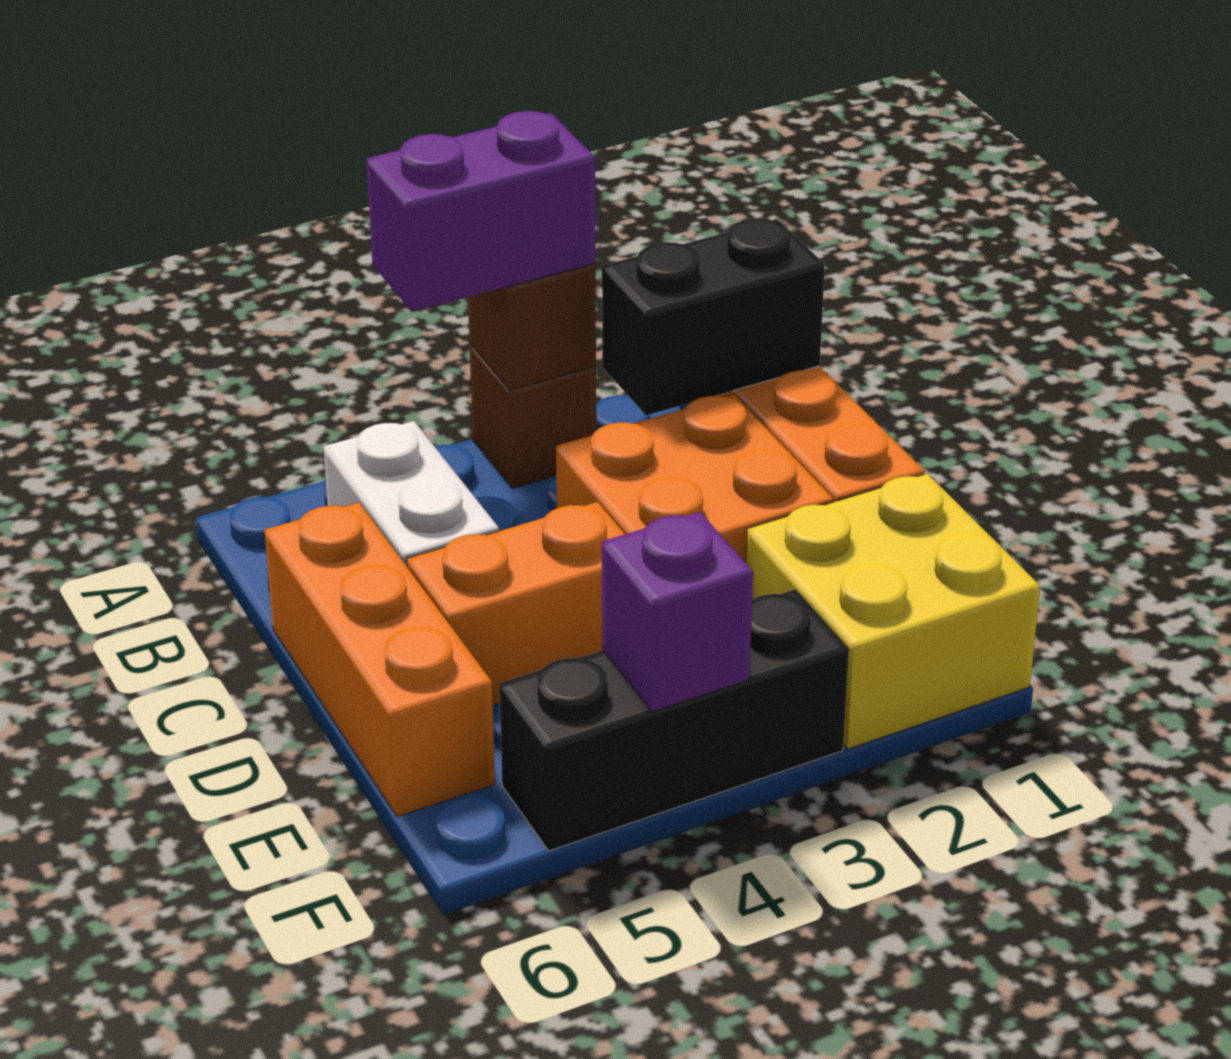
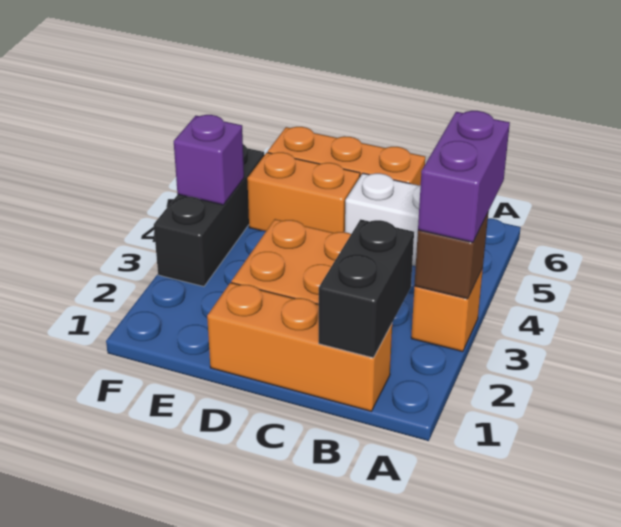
brown 1x1 brick [470,344,596,489] -> orange 1x1 brick [411,268,483,352]
orange 1x2 brick [407,502,625,705] -> orange 1x2 brick turned to [247,152,360,233]
yellow 2x2 brick [746,474,1040,749] -> none

